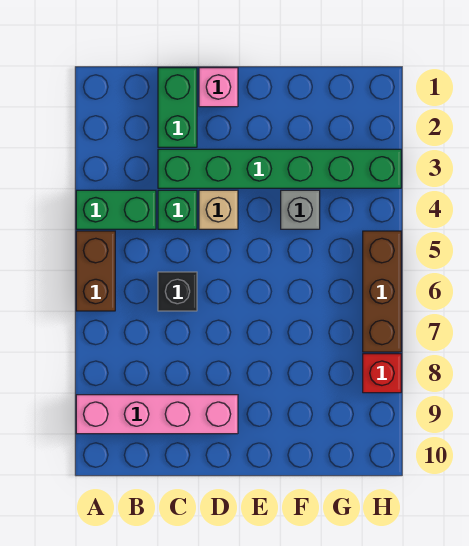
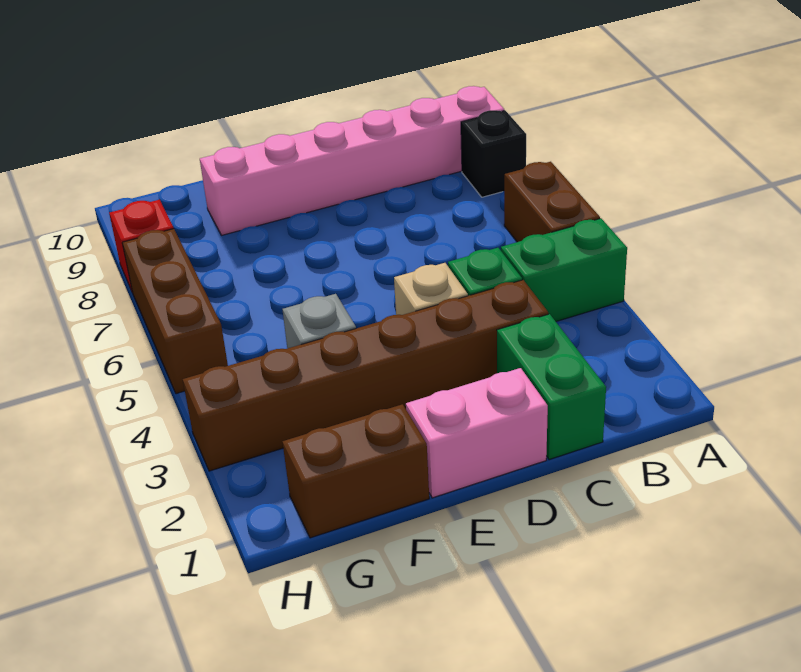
pink 1x4 brick [76,395,238,434] -> pink 1x6 brick [200,86,504,235]
green 1x6 brick [158,149,401,188] -> brown 1x6 brick [183,280,548,471]
black 1x1 brick [158,272,197,311] -> black 1x1 brick moved to [461,110,526,197]
pink 1x1 brick [199,68,238,107] -> pink 1x2 brick [406,368,548,498]
none -> brown 1x2 brick [282,404,429,538]

